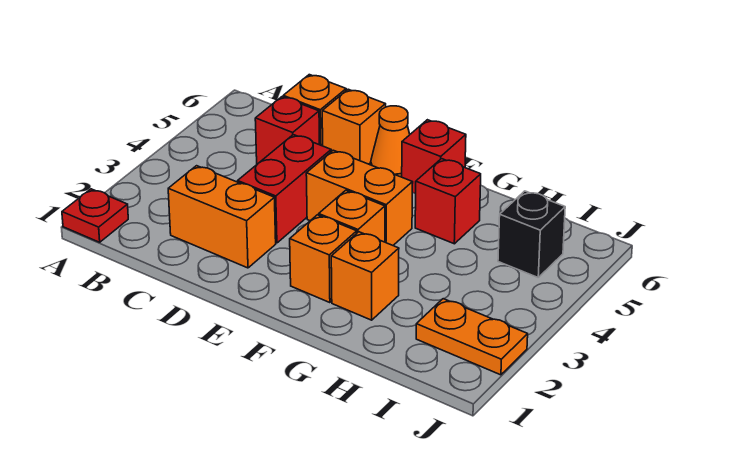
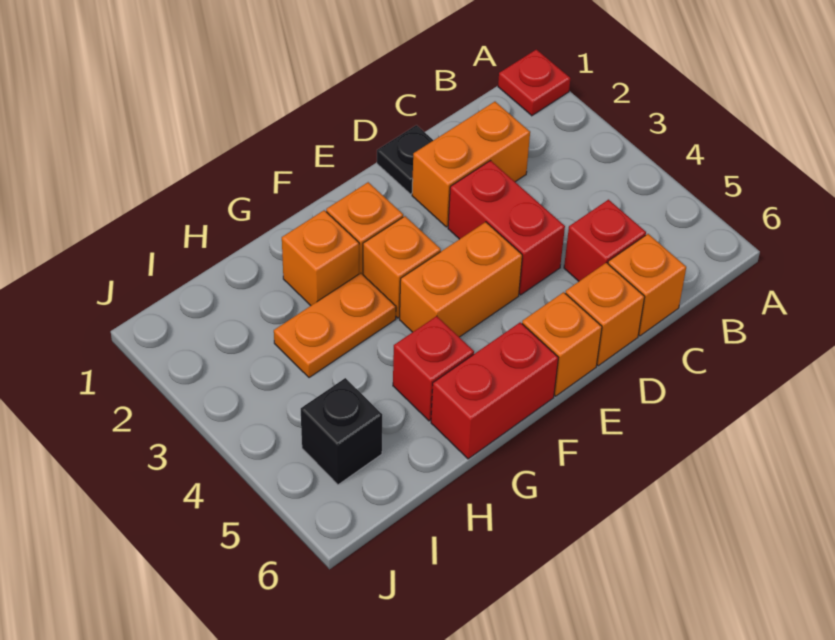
none -> black 1x1 plate [377,125,433,194]
orange 1x1 cone [371,106,410,177] -> orange 1x1 brick [522,292,602,396]
red 1x1 brick [402,120,466,194] -> red 1x2 brick [431,322,558,459]
orange 1x2 plate [416,299,528,375] -> orange 1x2 plate moved to [274,273,396,378]

